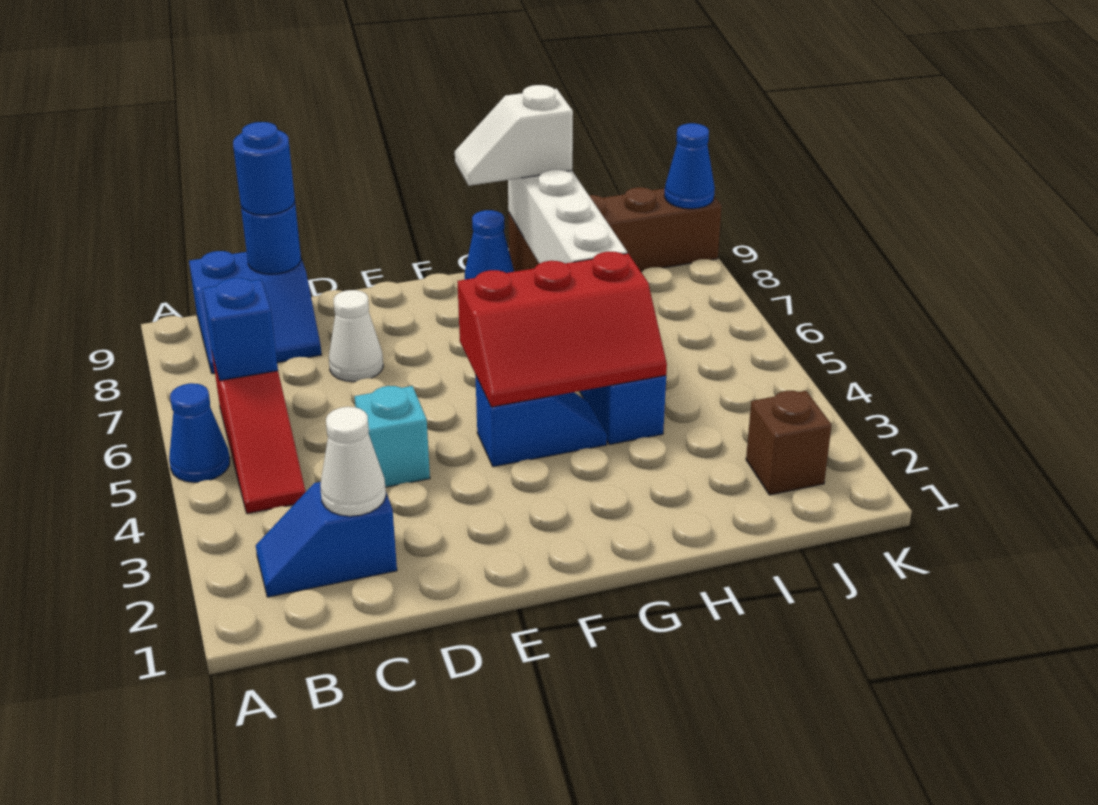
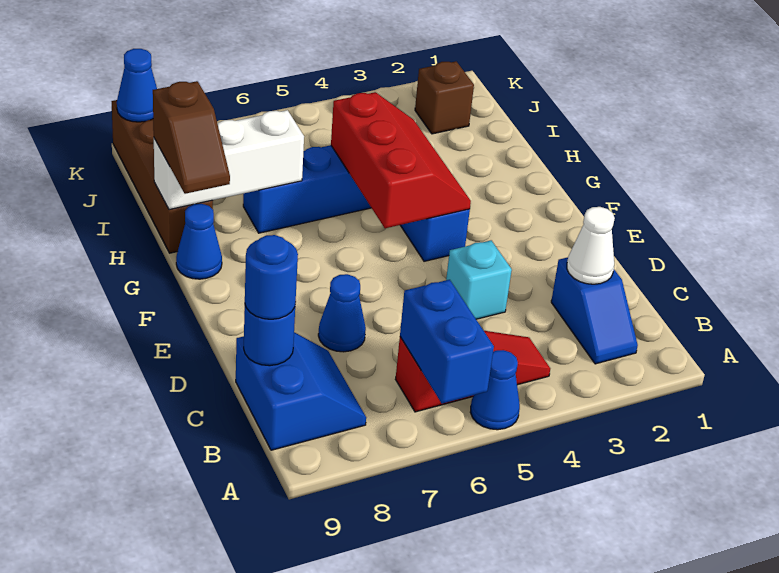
blue 1x1 brick [203,278,278,381] -> blue 1x2 brick [400,280,494,404]
white 1x1 cone [329,290,383,382] -> blue 1x1 cone [318,274,366,352]
white 1x2 slope [455,85,573,186] -> brown 1x2 slope [153,81,230,194]
white 1x4 brick [508,170,627,264] -> white 1x3 brick [154,110,304,210]

